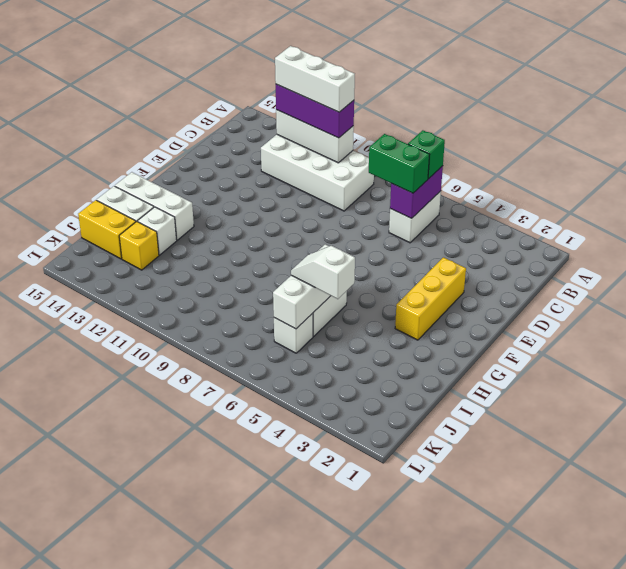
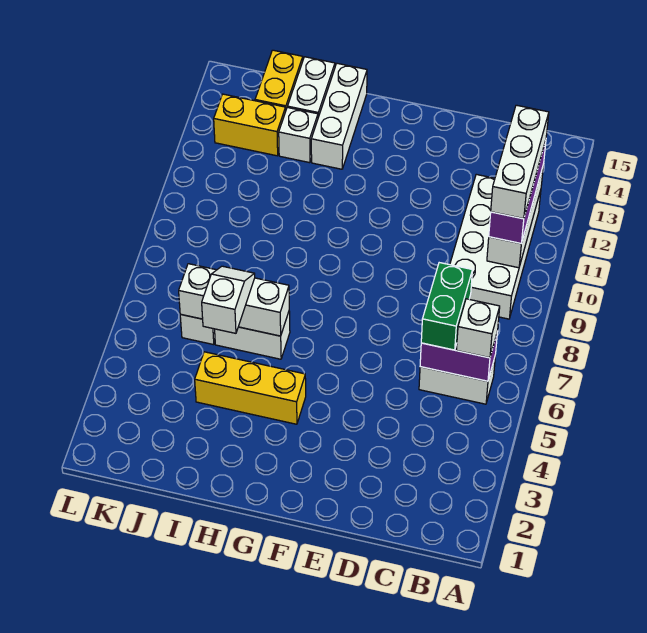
green 1x1 brick [408,130,445,179] -> white 1x1 brick [456,299,500,358]
yellow 1x3 brick [395,257,466,340] -> yellow 1x3 brick moved to [195,352,306,424]
yellow 1x1 brick [119,221,159,270] -> yellow 1x2 brick [214,94,286,156]

